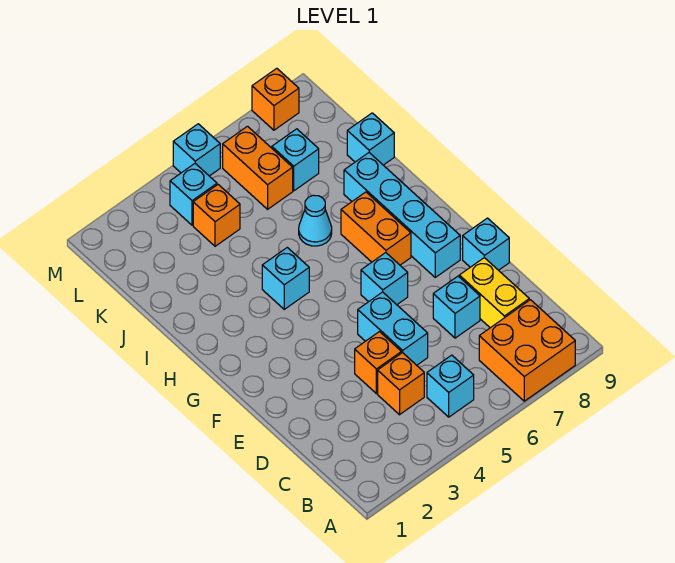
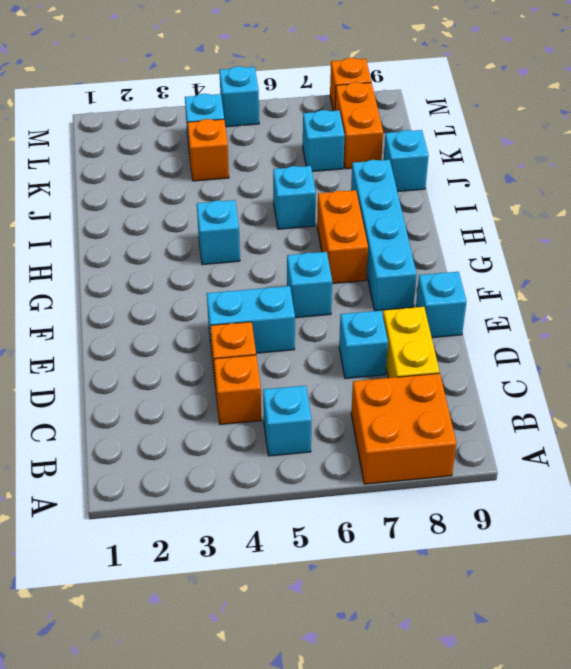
cyan 1x2 brick [358,292,428,365] -> cyan 1x2 brick turned to [207,286,295,353]
cyan 1x1 cone [299,195,332,246] -> cyan 1x1 brick [273,166,316,229]
orange 1x2 brick [223,126,293,209] -> orange 1x2 brick moved to [335,82,383,169]

